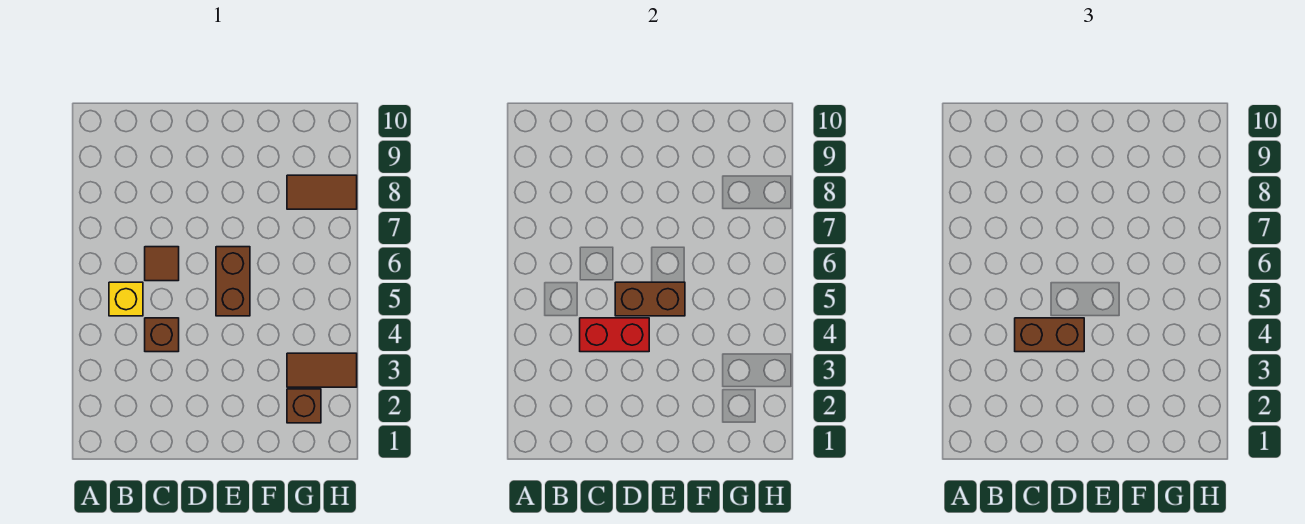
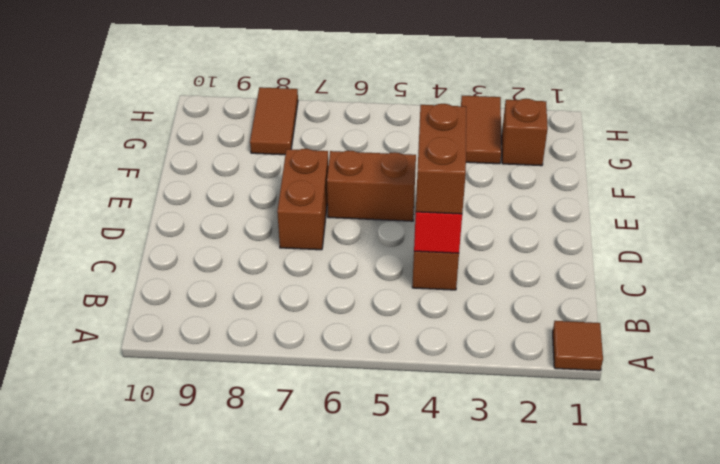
yellow 1x1 brick [109,282,143,316] -> none
brown 1x1 tile [145,247,179,281] -> brown 1x1 tile moved to [553,321,603,371]
brown 1x2 brick [615,282,685,316] -> brown 1x2 brick moved to [277,149,328,250]

